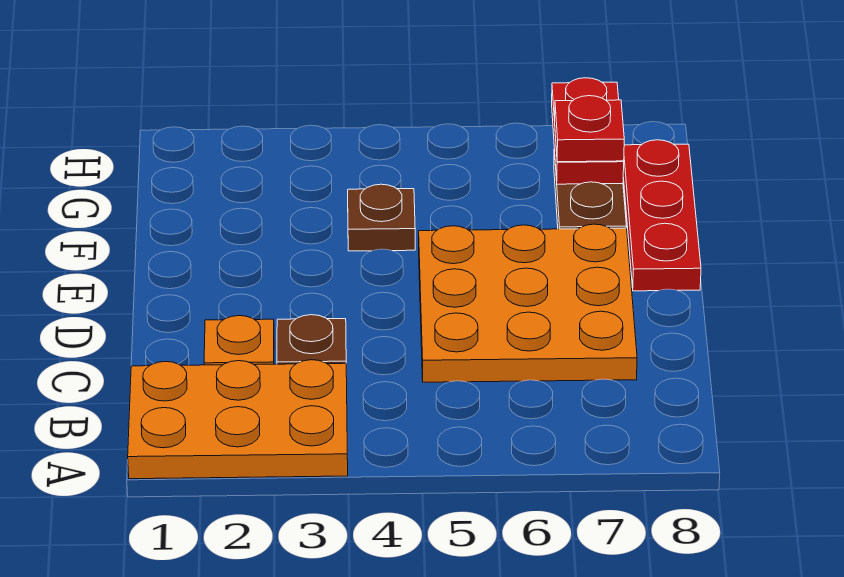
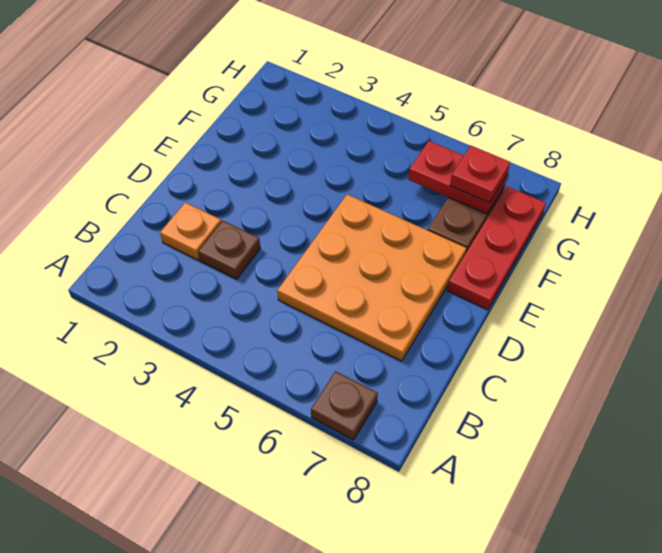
orange 2x3 plate [128,360,348,479] -> none
brown 1x1 plate [348,184,415,251] -> brown 1x1 plate moved to [311,371,378,440]
red 1x2 plate [552,78,624,184] -> red 1x2 plate turned to [408,141,507,214]

